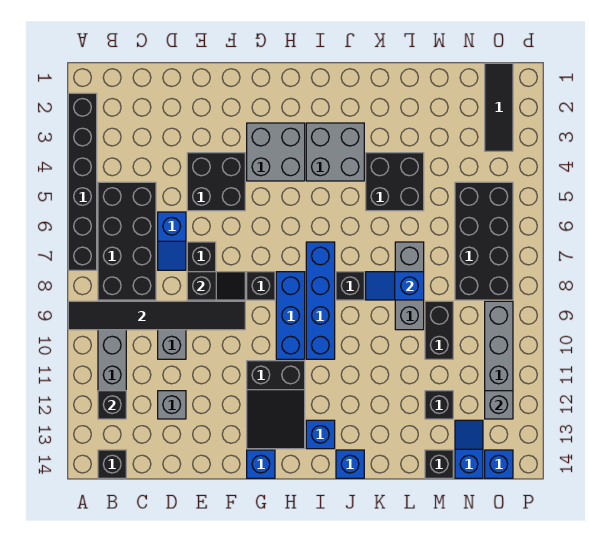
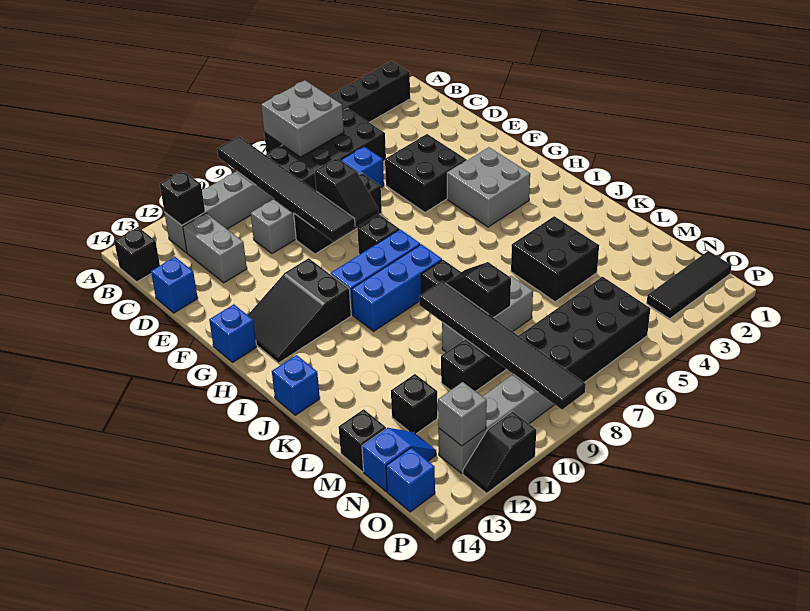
grey 1x1 brick [158,391,186,419] -> grey 1x2 brick [183,213,247,283]
grey 2x2 brick [306,123,364,181] -> grey 2x2 brick moved to [261,80,344,157]
blue 1x4 brick [306,242,335,359] -> blue 1x3 brick [352,244,442,331]
blue 1x1 brick [306,420,335,449] -> blue 1x1 brick moved to [151,257,198,313]
blue 1x2 slope [366,272,424,300] -> black 1x2 slope [446,262,511,318]
none -> black 1x6 tile [419,281,586,410]
none -> black 1x2 slope [463,411,536,493]

